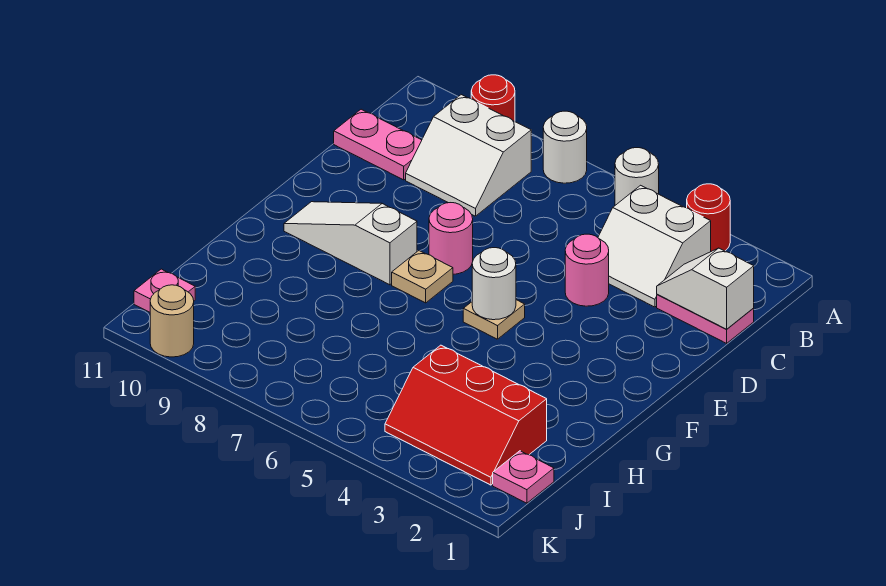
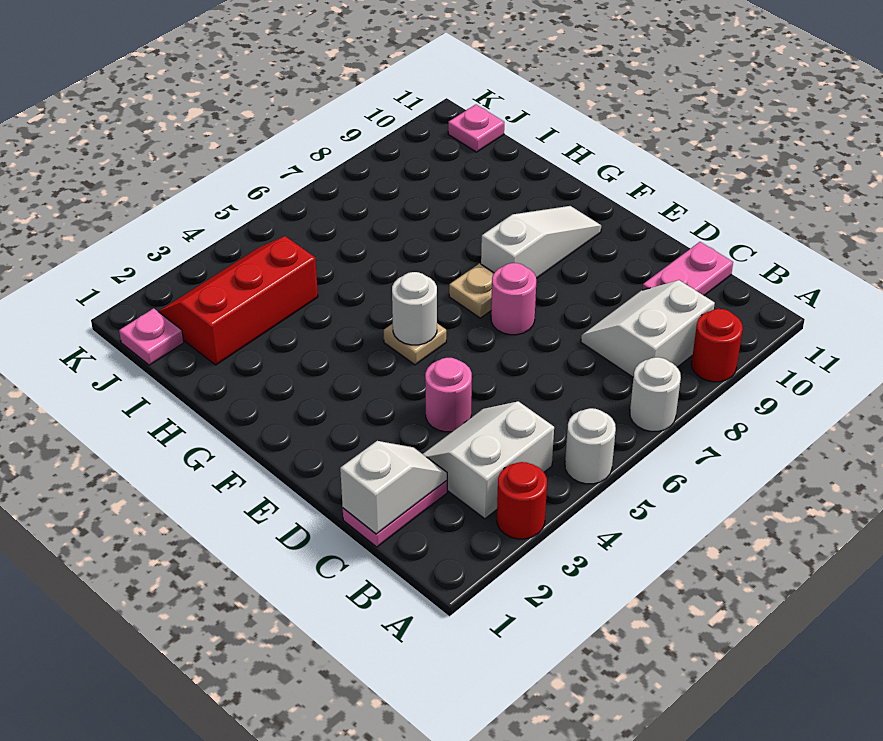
tan 1x1 round brick [150,285,194,357] -> none

